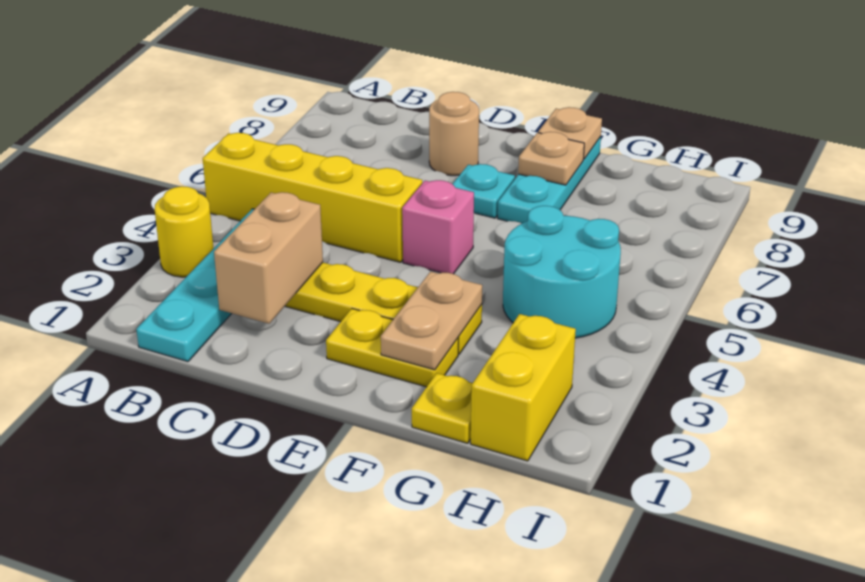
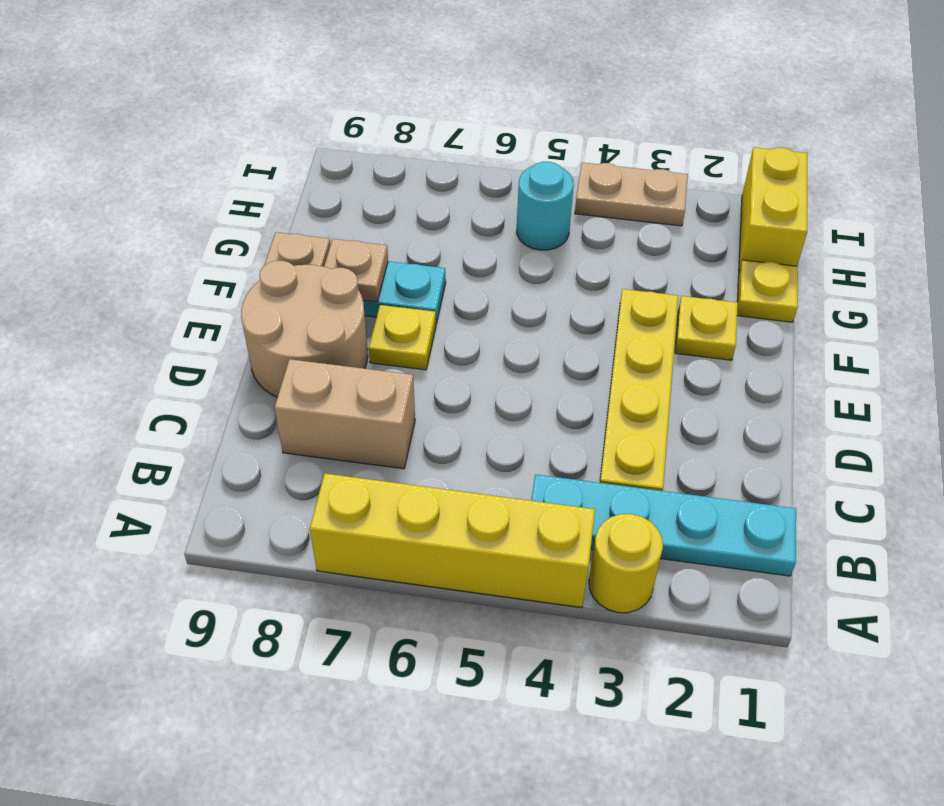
yellow 1x4 brick [203,133,422,262] -> yellow 1x4 brick turned to [310,474,595,608]
tan 1x2 brick [214,192,323,324] -> tan 1x2 brick moved to [275,359,415,469]
tan 1x1 round brick [429,92,479,176] -> tan 2x2 round brick [241,261,368,397]
yellow 1x2 plate [326,309,458,387] -> yellow 1x1 plate [675,296,738,360]
pink 1x1 brick [402,180,474,274] -> none
cyan 1x1 plate [453,164,515,218] -> yellow 1x1 plate [369,305,436,370]
tan 1x2 plate [381,272,482,370] -> tan 1x2 plate moved to [575,162,688,226]
cyan 2x2 round brick [503,206,621,338] -> cyan 1x1 round brick [517,162,574,250]
yellow 1x2 brick [471,314,576,461] -> yellow 1x2 brick turned to [739,147,807,271]

